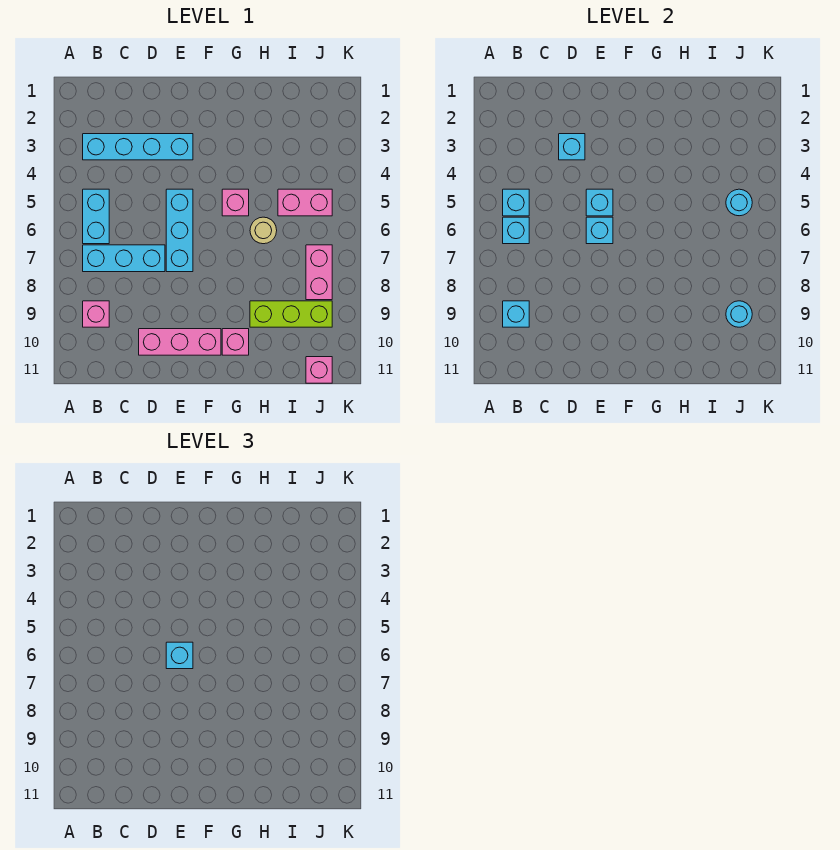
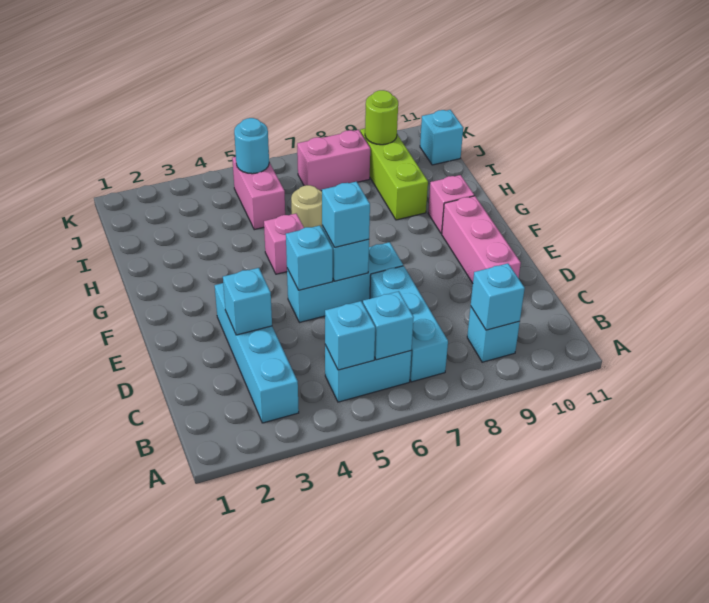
pink 1x1 brick [83,301,109,327] -> cyan 1x1 brick [467,306,520,362]
cyan 1x1 round brick [726,301,752,327] -> lime 1x1 round brick [365,90,398,145]
pink 1x1 brick [306,357,332,383] -> cyan 1x1 brick [420,110,463,165]

